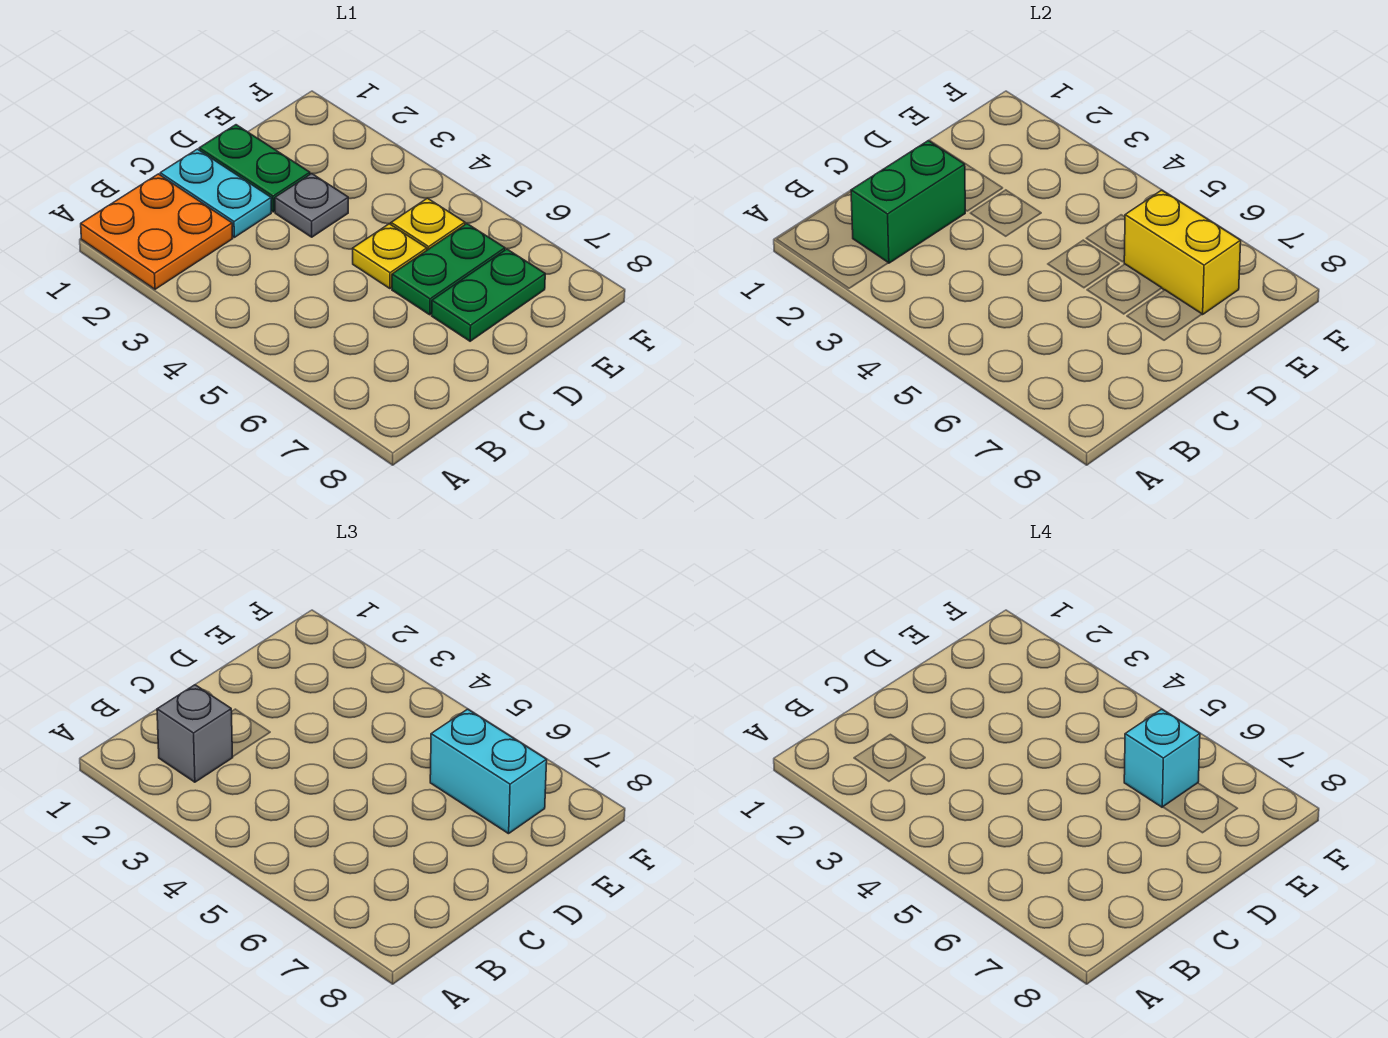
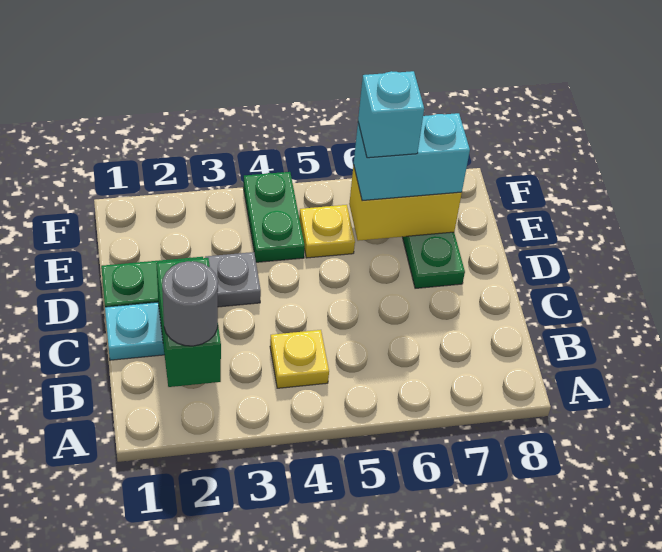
orange 2x2 plate [81,174,233,289] -> none
grey 1x1 brick [157,685,233,782] -> grey 1x1 round brick [162,261,218,346]
yellow 1x1 plate [353,224,427,289] -> yellow 1x1 plate moved to [270,330,329,388]
green 1x2 plate [392,224,505,315] -> green 1x2 plate moved to [243,172,305,262]

